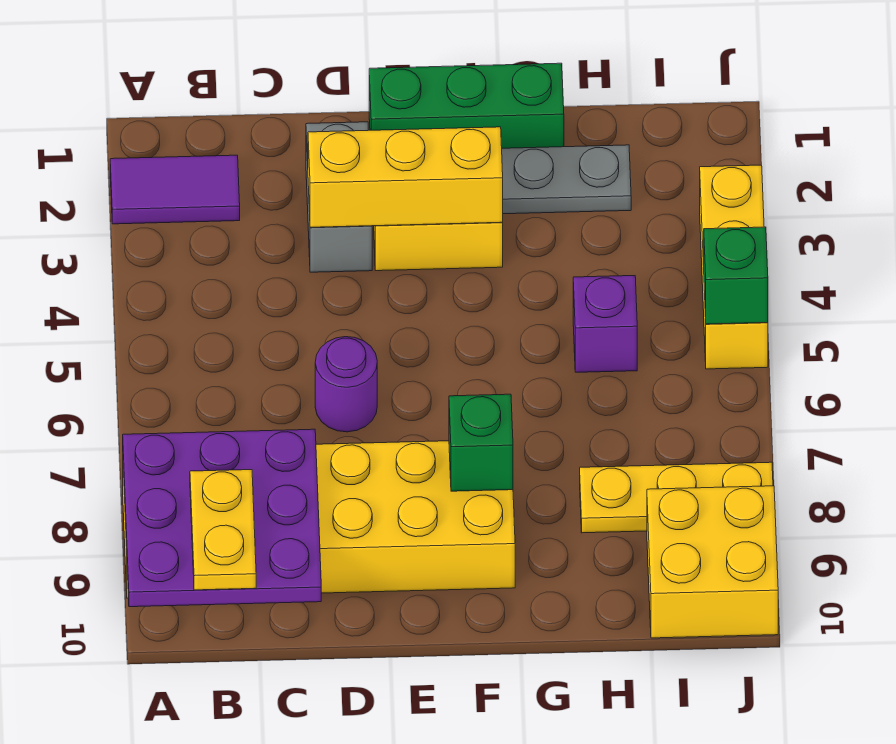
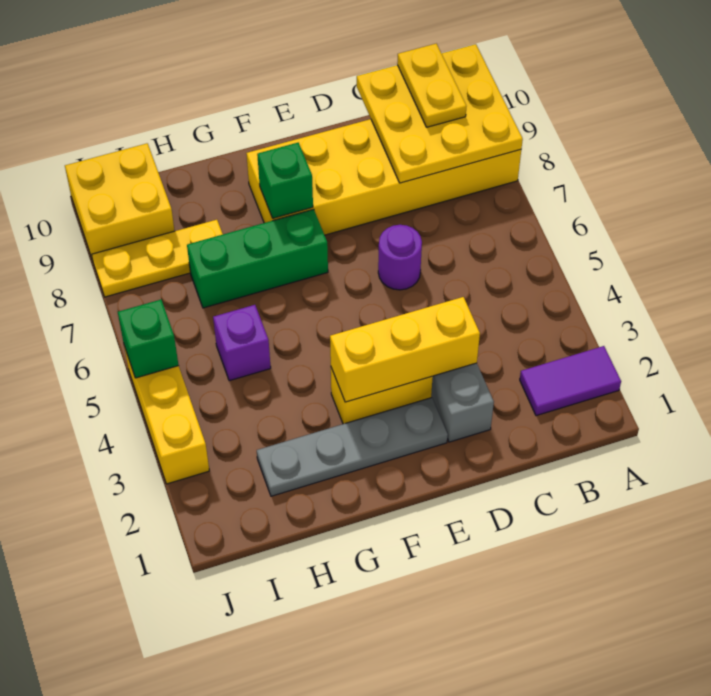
purple 3x3 plate [123,429,321,607] -> yellow 3x3 plate [357,44,523,183]
green 1x3 brick [369,63,564,148] -> green 1x3 brick moved to [187,209,328,308]

